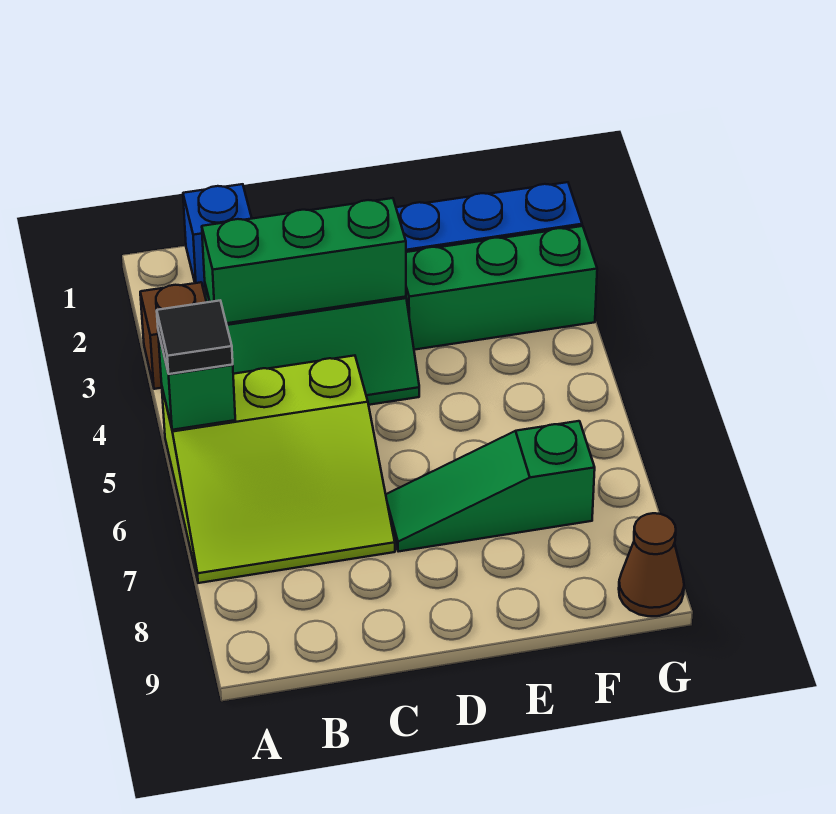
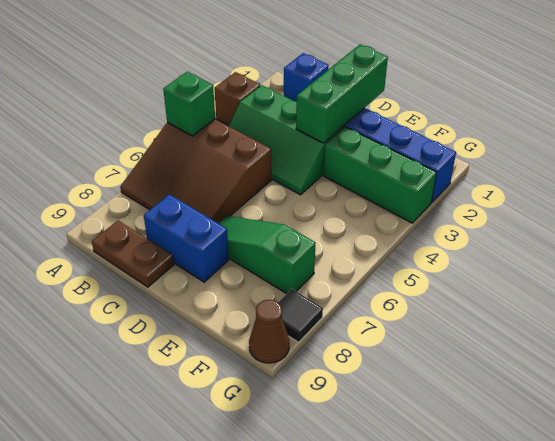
lime 3x3 slope [162,355,395,583] -> brown 3x3 slope [120,119,271,223]
black 1x1 tile [157,301,233,374] -> black 1x1 tile moved to [278,289,323,342]
green 1x3 brick [202,198,406,323] -> green 1x3 brick turned to [296,45,388,143]
none -> brown 1x2 plate [92,221,174,287]
none -> blue 1x2 brick [144,194,229,282]

